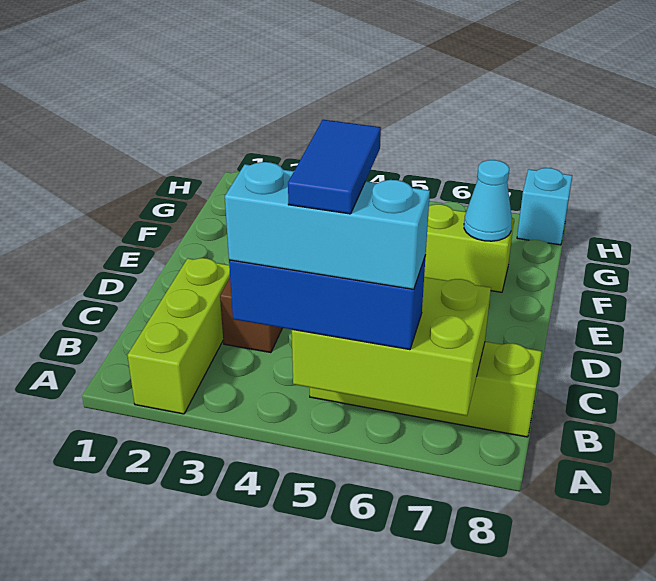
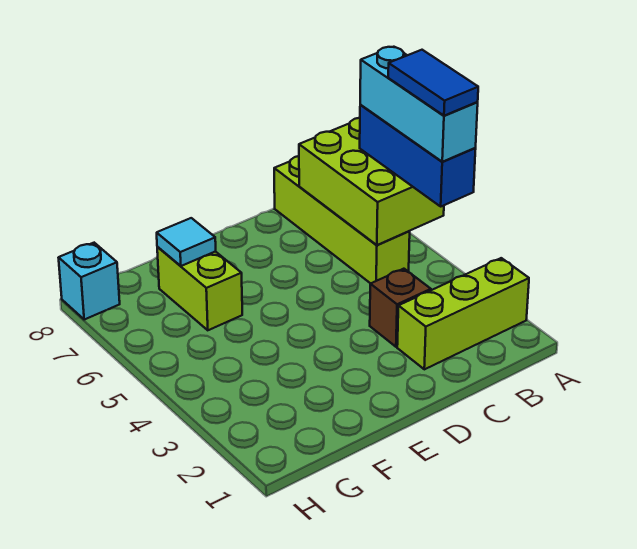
blue 1x2 tile [288,120,381,214] -> blue 1x2 tile turned to [388,50,478,116]
cyan 1x1 cone [464,160,512,241] -> cyan 1x1 tile [157,218,216,266]

